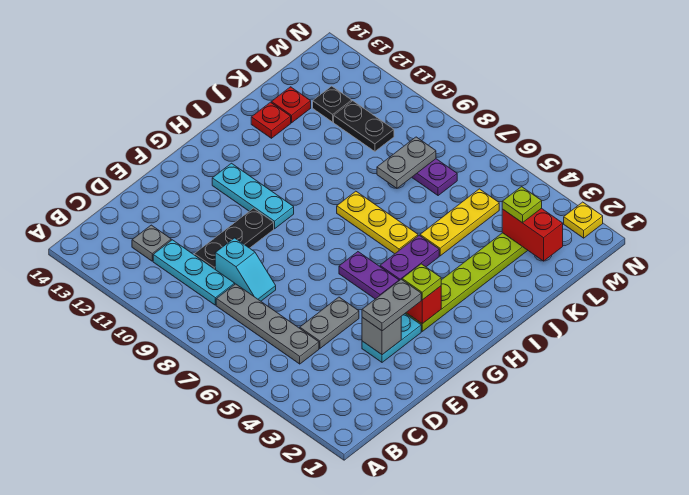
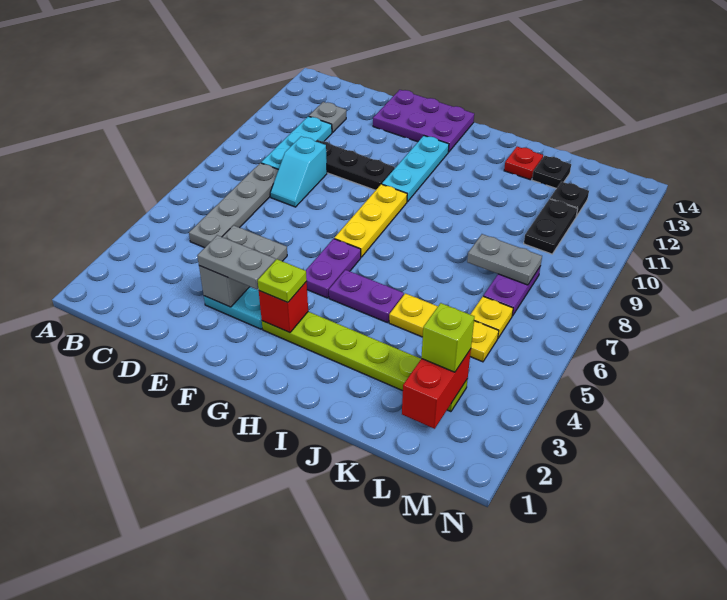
none -> purple 2x3 plate [373,90,474,152]
yellow 1x3 plate [337,191,418,254] -> yellow 1x3 plate moved to [334,184,407,257]
red 1x1 plate [271,87,311,123] -> black 1x1 plate [532,156,571,188]
lime 1x1 plate [502,187,542,223] -> lime 1x1 brick [421,303,475,372]
yellow 1x1 plate [564,202,603,238] -> yellow 1x1 plate moved to [470,296,513,338]

